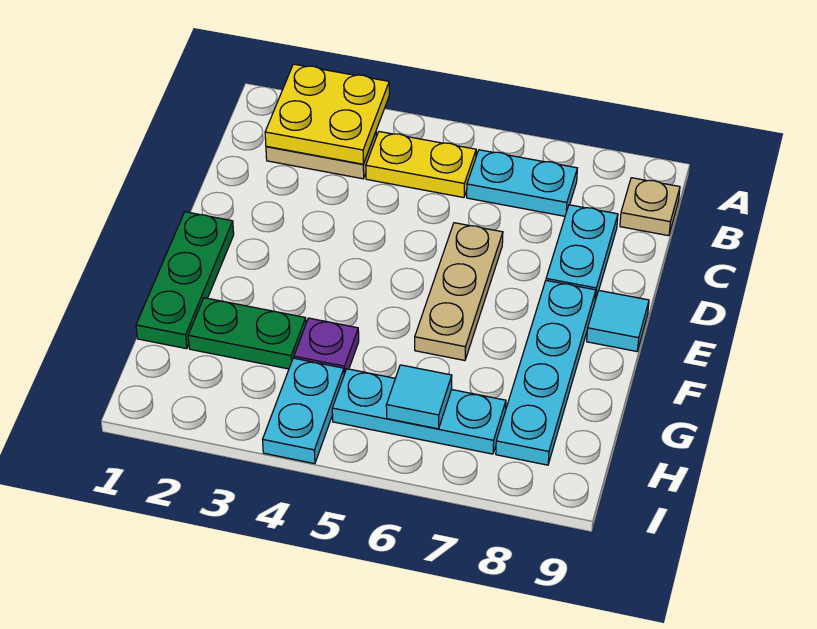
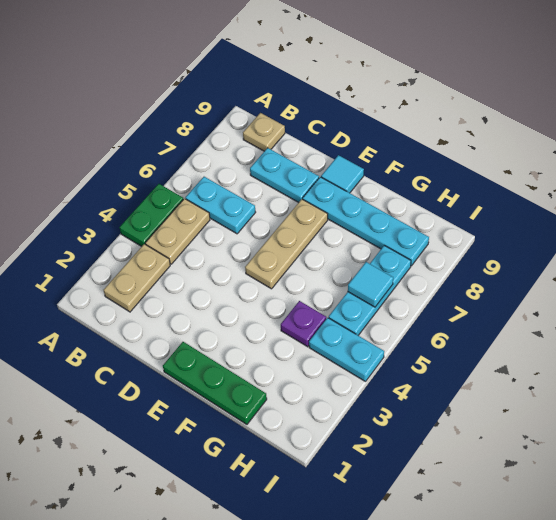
yellow 2x2 plate [265,64,389,164] -> none
yellow 1x2 plate [366,132,476,197] -> tan 1x2 plate [145,199,210,264]
cyan 1x2 plate [467,150,577,216] -> cyan 1x2 plate turned to [186,177,256,234]
tan 1x3 plate [415,223,503,360] -> tan 1x3 plate turned to [245,199,328,289]
green 1x2 plate [188,298,306,369] -> green 1x2 plate moved to [120,184,183,246]

